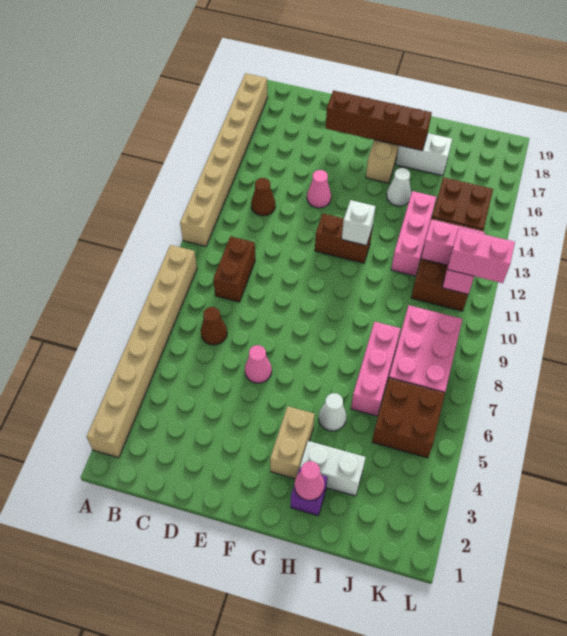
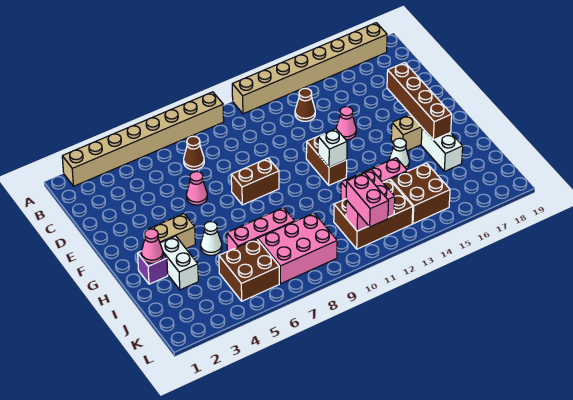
brown 1x2 brick [213,236,255,302] -> brown 1x2 brick moved to [231,158,279,205]

